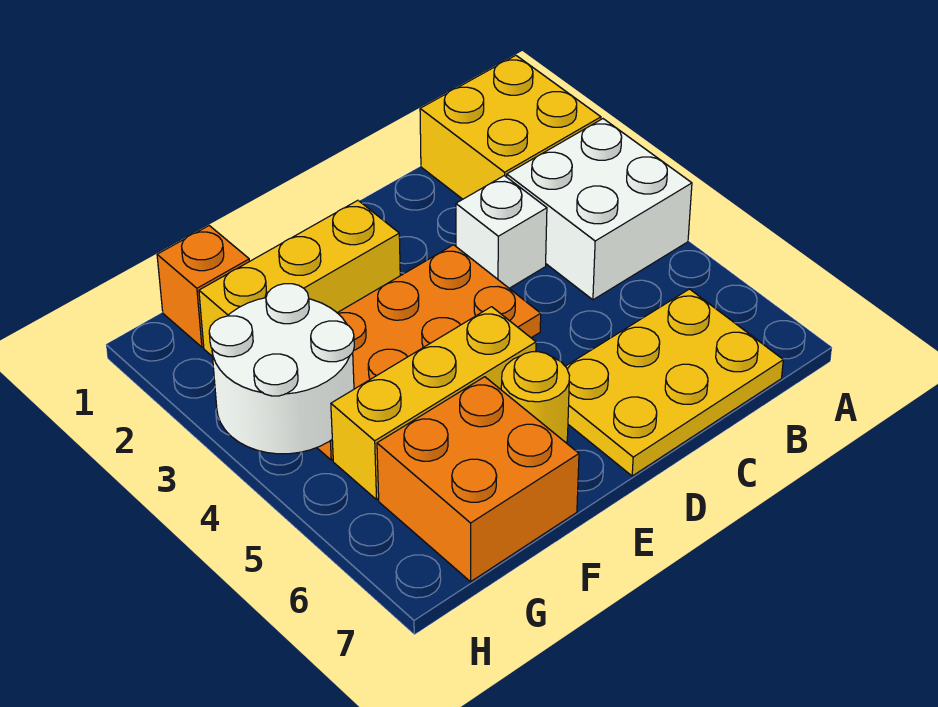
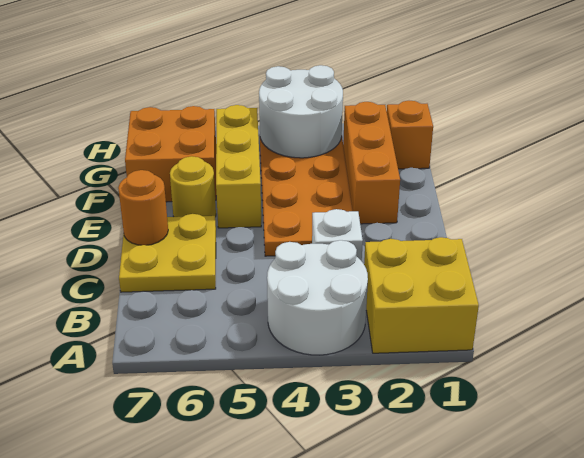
white 2x2 brick [507,119,692,300] -> white 2x2 round brick [267,240,368,355]
yellow 2x3 plate [565,289,783,476] -> yellow 2x2 plate [119,214,216,292]
none -> orange 1x1 round brick [118,170,168,245]
yellow 1x3 brick [199,200,400,357] -> orange 1x3 brick [343,102,400,224]

